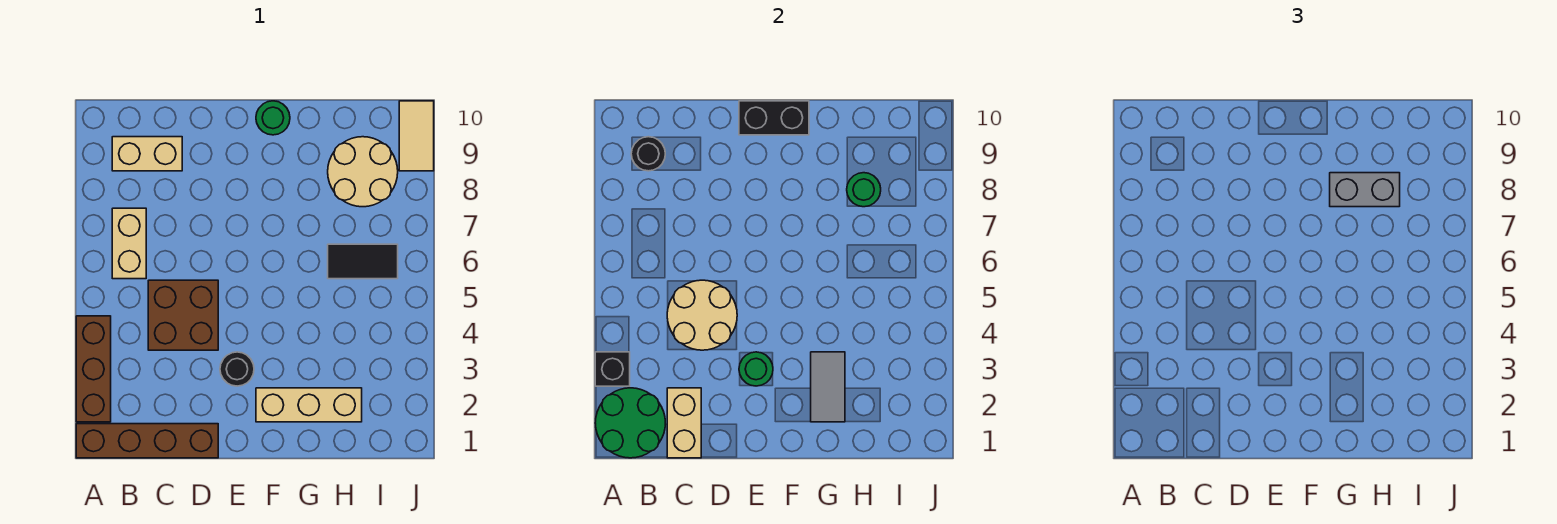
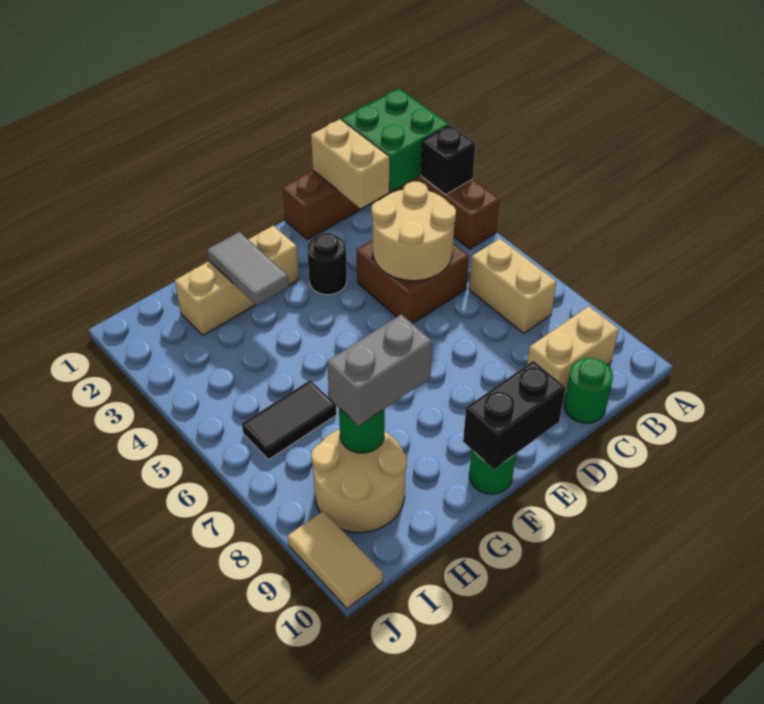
green 2x2 round brick [595,388,665,458] -> green 2x2 brick [342,89,449,191]
black 1x1 round brick [631,137,665,171] -> none
green 1x1 round brick [739,352,773,386] -> green 1x1 round brick moved to [564,358,613,423]

